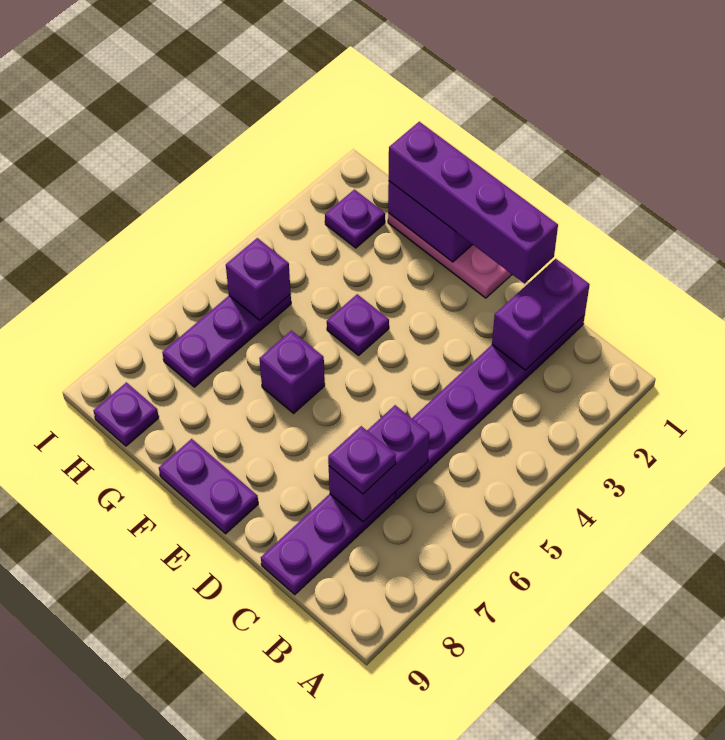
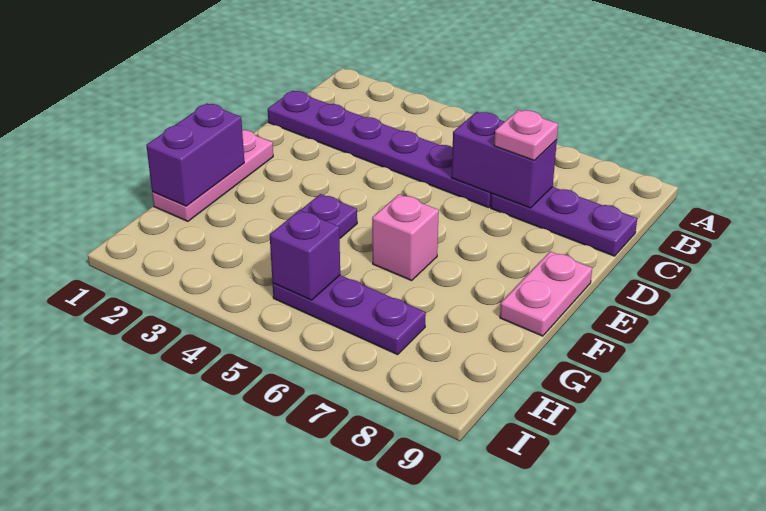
purple 1x2 brick [492,259,590,370] -> none
purple 1x1 plate [328,426,396,494] -> pink 1x1 plate [494,110,558,160]
purple 1x4 brick [389,122,558,284] -> none
purple 1x2 plate [159,439,258,534] -> pink 1x2 plate [500,251,592,336]
purple 1x1 brick [259,330,325,413] -> pink 1x1 brick [372,194,439,281]
purple 1x1 plate [325,190,385,248] -> none
purple 1x1 plate [93,382,159,446] -> none

